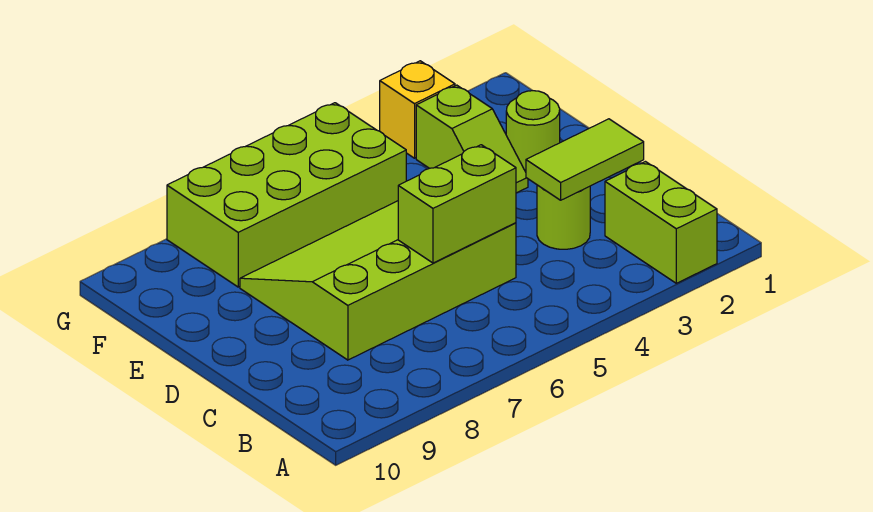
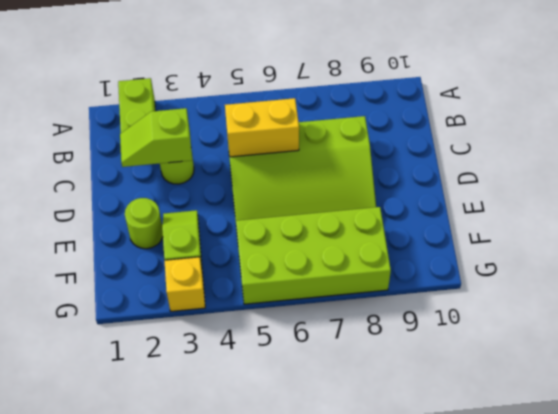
lime 1x2 tile [526,119,644,200] -> lime 1x2 slope [120,108,192,167]
lime 1x2 brick [398,145,516,263] -> yellow 1x2 brick [225,98,299,157]

